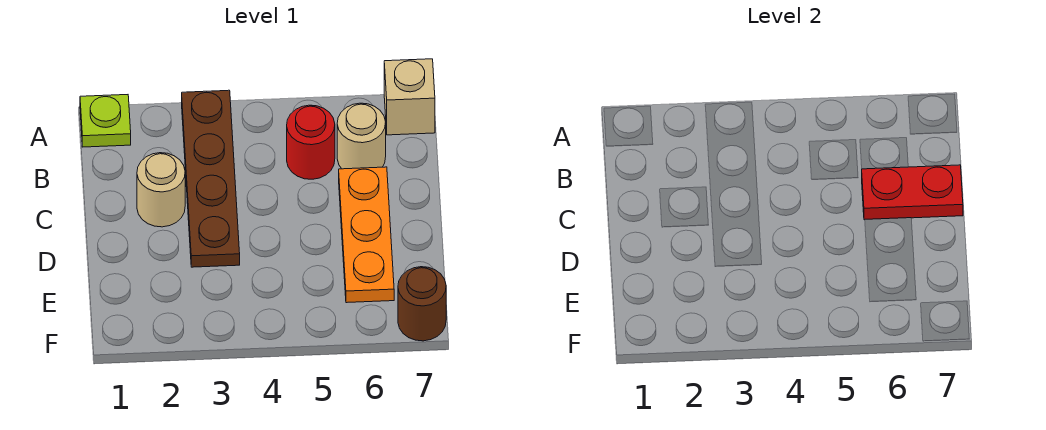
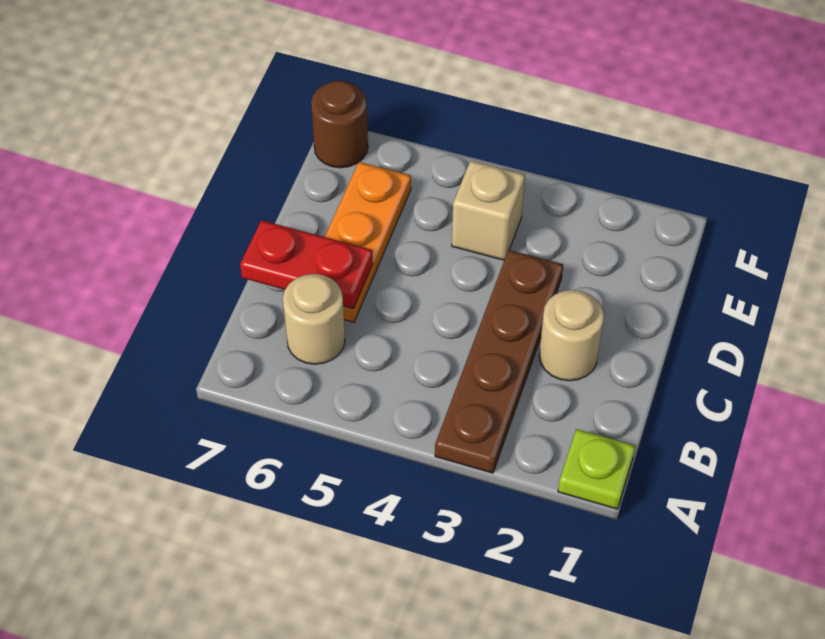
tan 1x1 brick [384,59,435,135] -> tan 1x1 brick moved to [452,161,525,260]
red 1x1 round brick [287,105,335,179] -> none

